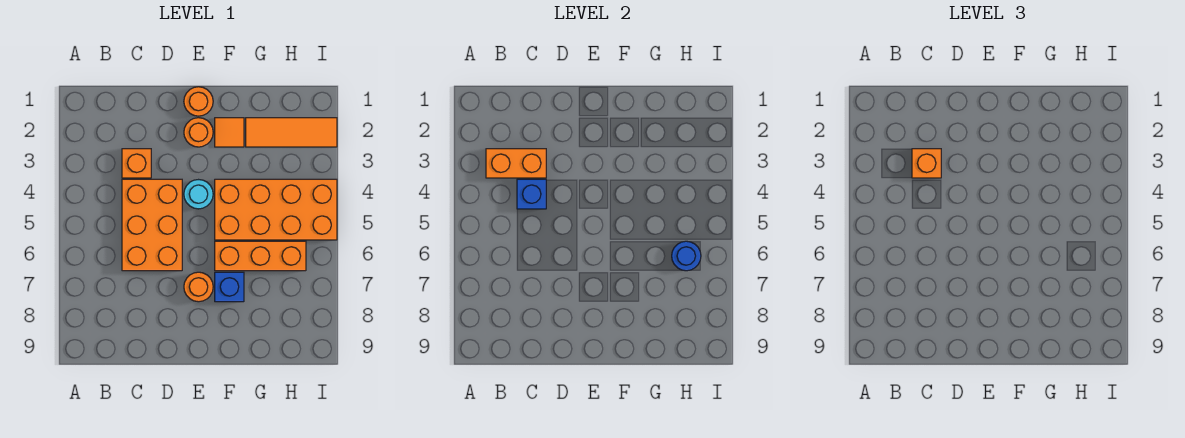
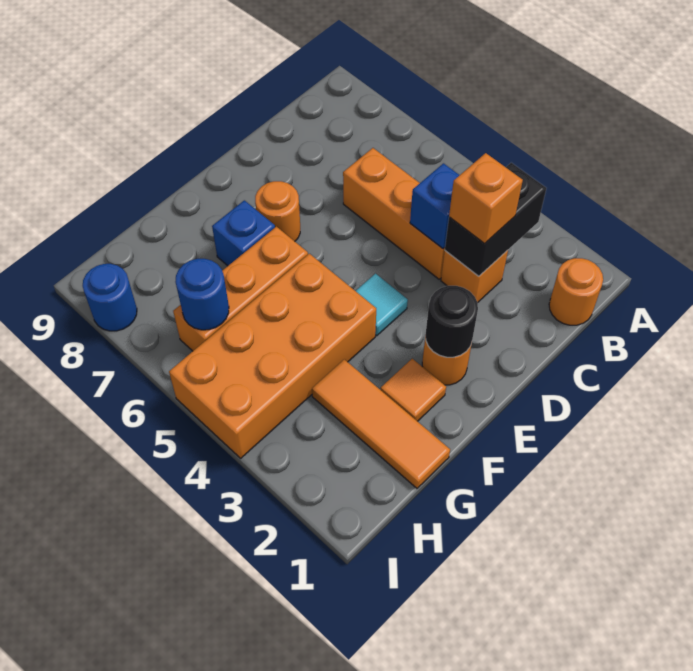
orange 1x2 brick [486,149,546,178] -> black 1x2 brick [445,163,546,276]
orange 2x3 brick [122,179,182,271] -> orange 1x3 brick [343,148,445,279]
orange 1x1 round brick [184,87,213,116] -> orange 1x1 round brick moved to [549,258,603,325]
none -> black 1x1 round brick [426,286,478,357]
cyan 1x1 round brick [184,180,213,209] -> cyan 1x1 tile [356,274,408,336]
orange 1x3 tile [246,118,337,147] -> orange 1x3 tile turned to [312,359,450,488]
none -> blue 1x1 round brick [83,264,137,331]

